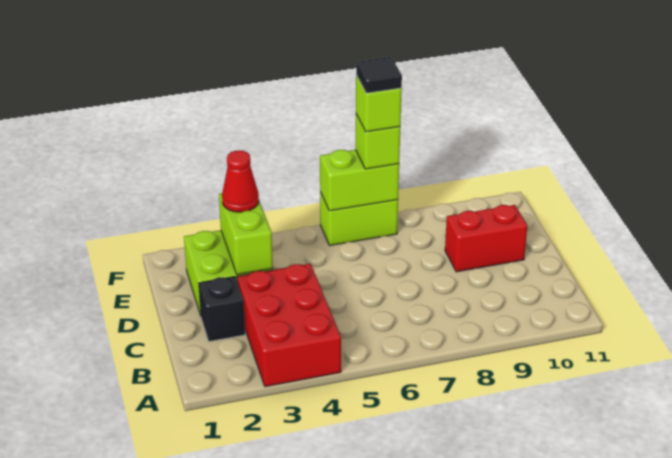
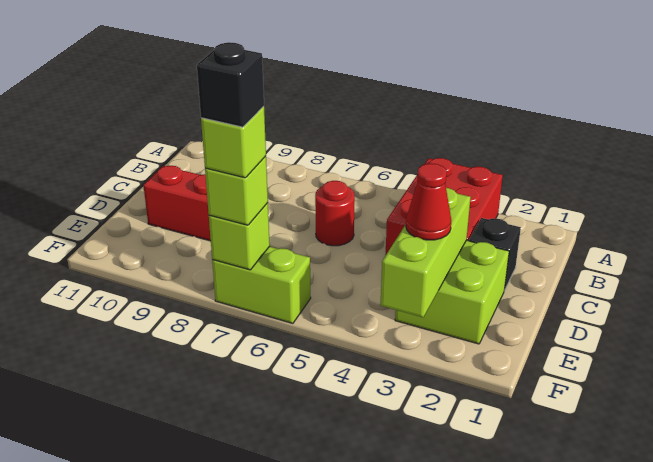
none -> red 1x1 round brick [315,181,355,246]
lime 1x2 brick [219,193,273,275] -> lime 1x3 brick [380,188,471,317]
lime 1x2 brick [320,150,399,211] -> lime 1x1 brick [209,203,270,270]
black 1x1 tile [356,57,402,93] -> black 1x1 brick [197,42,264,127]

